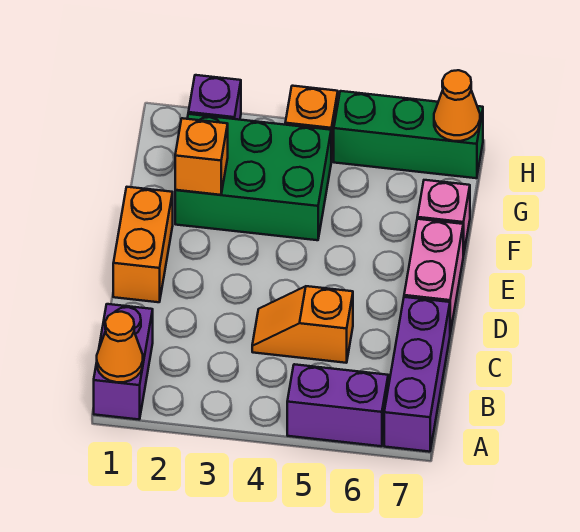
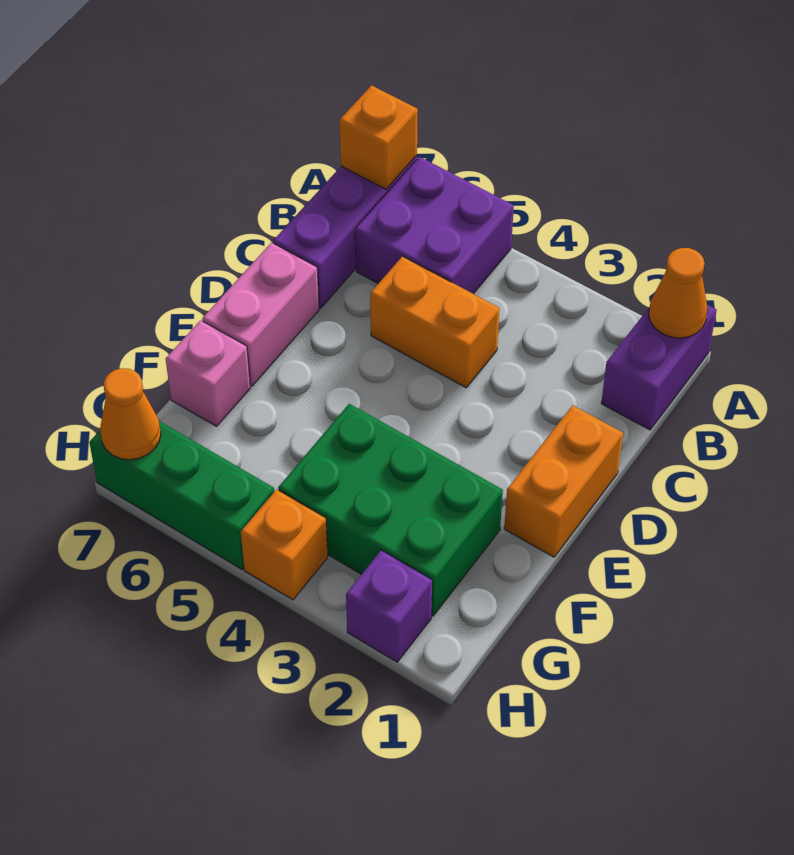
purple 1x2 brick [287,364,388,446] -> purple 2x2 brick [355,157,514,294]
orange 1x2 slope [252,286,353,363] -> orange 1x2 brick [370,256,499,388]
orange 1x1 brick [175,118,228,195] -> orange 1x1 brick moved to [340,85,418,189]

